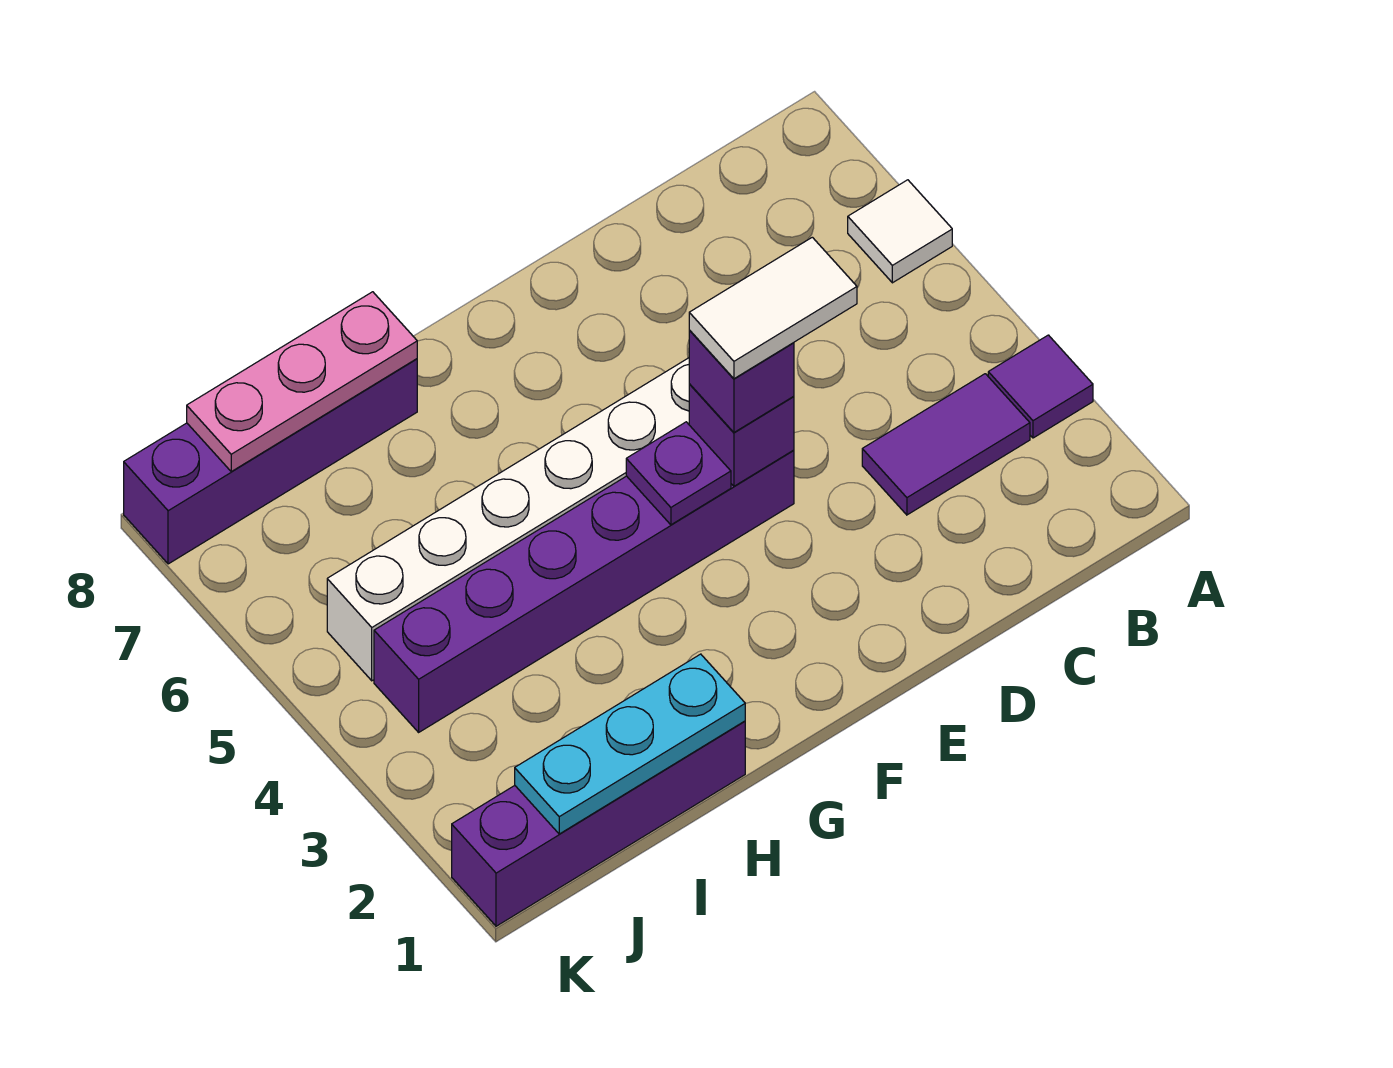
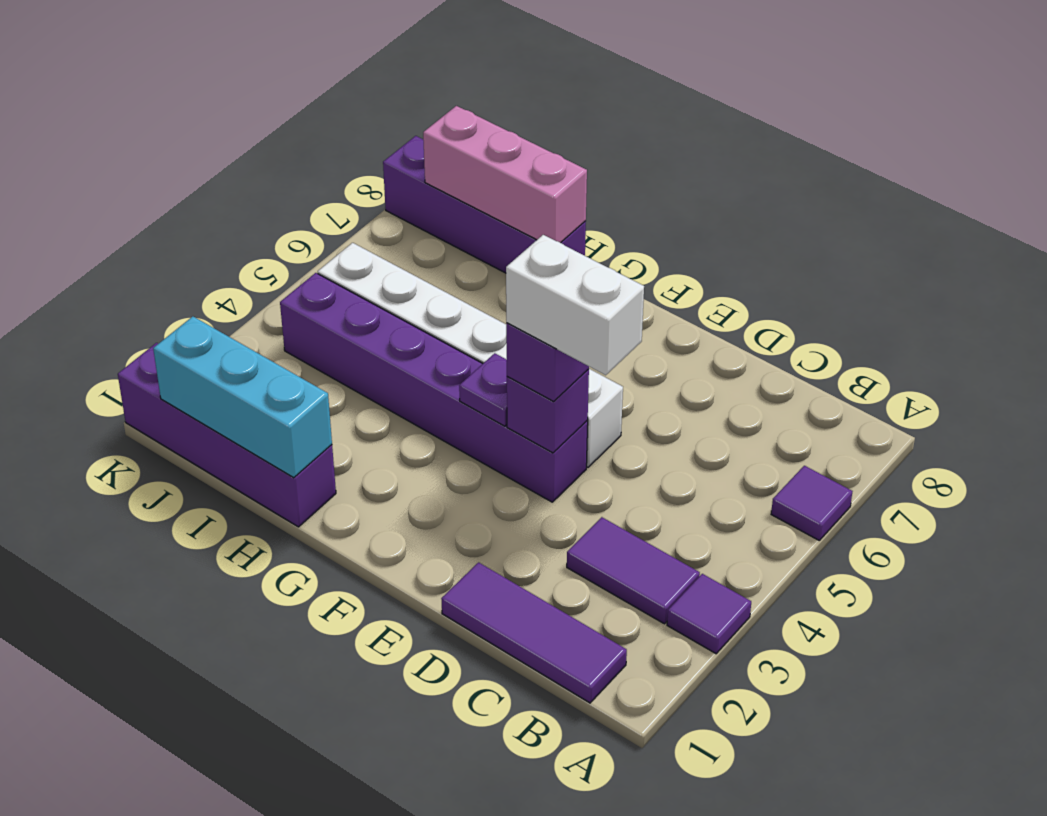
white 1x1 tile [848,180,952,283] -> purple 1x1 tile [771,466,853,540]
none -> purple 1x3 tile [441,562,627,703]
white 1x2 tile [689,237,857,379] -> white 1x2 brick [506,235,644,375]
cyan 1x3 plate [515,654,745,834] -> cyan 1x3 brick [153,317,332,478]
pink 1x3 plate [187,292,417,471] -> pink 1x3 brick [423,106,587,243]

